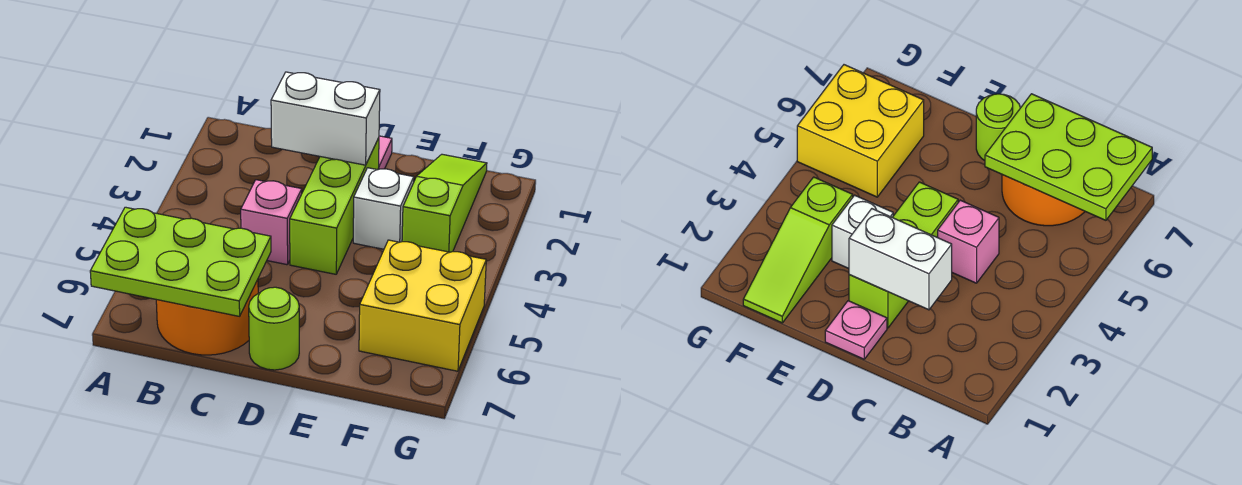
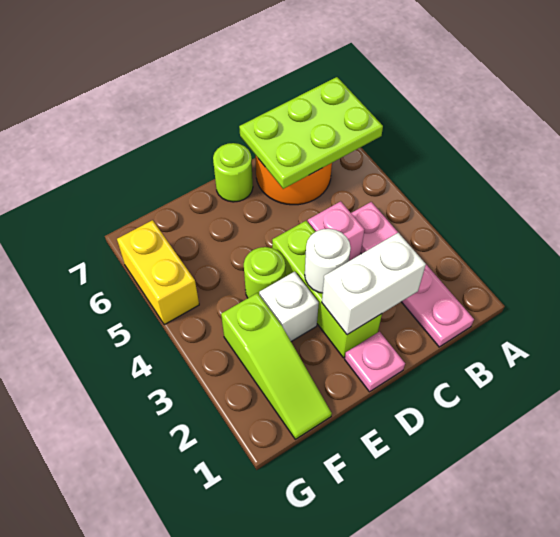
none -> pink 1x4 plate [351,202,474,347]
none -> white 1x1 round brick [305,229,351,293]
none -> lime 1x1 round brick [244,247,285,298]
yellow 2x2 brick [359,240,486,371] -> yellow 1x2 brick [117,220,199,325]

